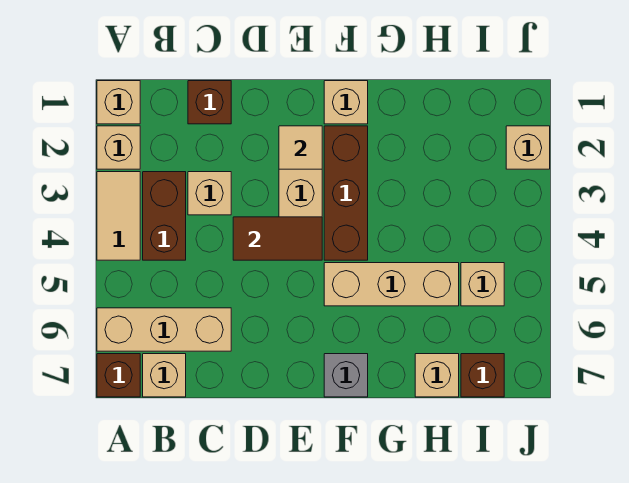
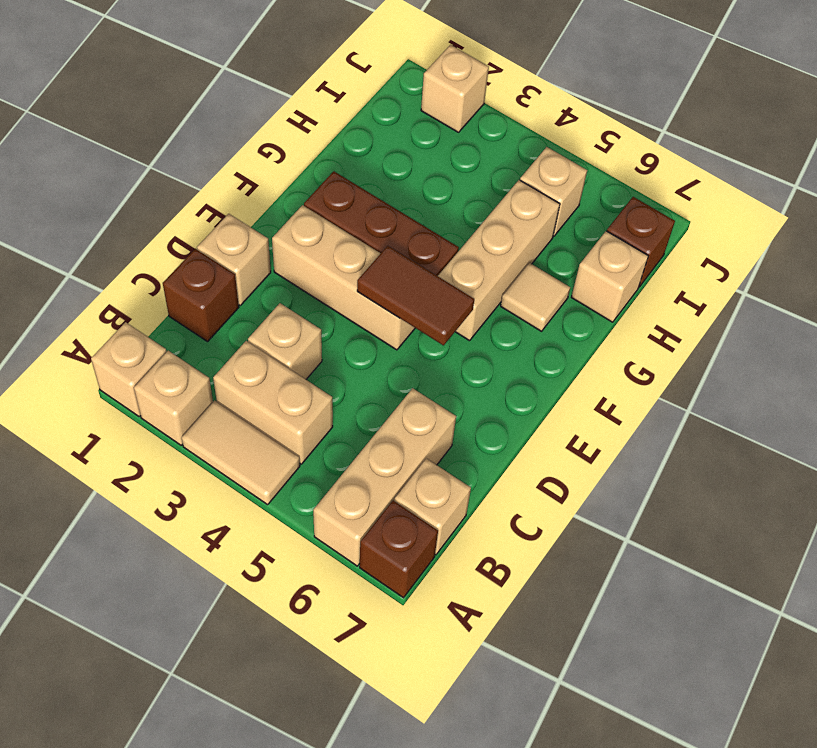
brown 1x2 brick [143,172,186,260] -> tan 1x2 brick [213,341,333,464]
brown 1x2 tile [233,217,322,260] -> brown 1x2 tile turned to [357,246,474,345]
tan 1x1 tile [279,126,322,169] -> tan 1x1 tile moved to [501,263,570,331]
tan 1x1 brick [324,81,368,124] -> tan 1x1 brick moved to [197,214,271,305]
grey 1x1 brick [324,354,368,397] -> none

